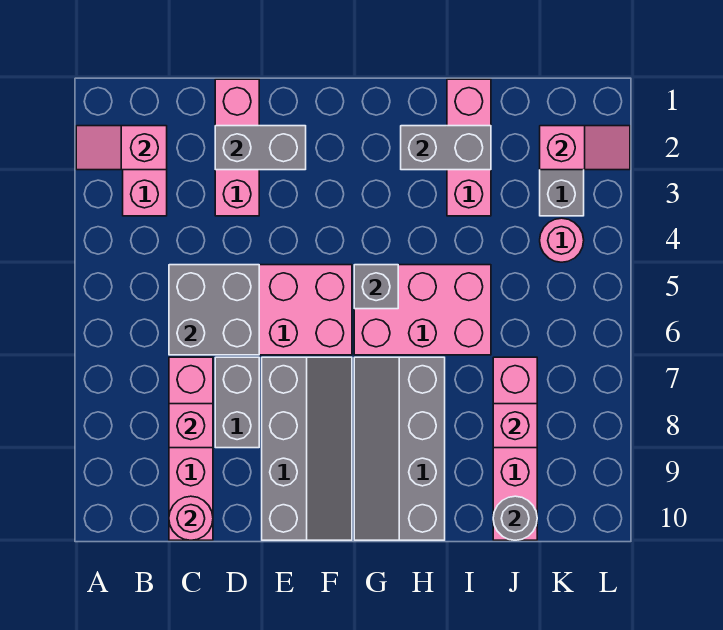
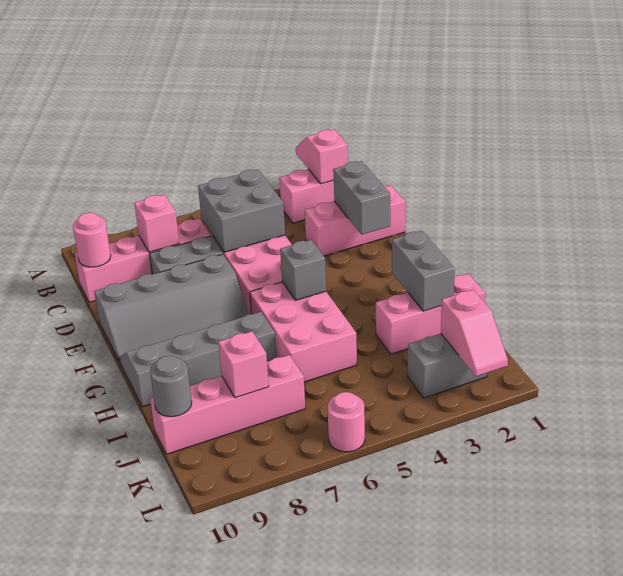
pink 1x1 round brick [540,218,584,262] -> pink 1x1 round brick moved to [328,392,365,452]

